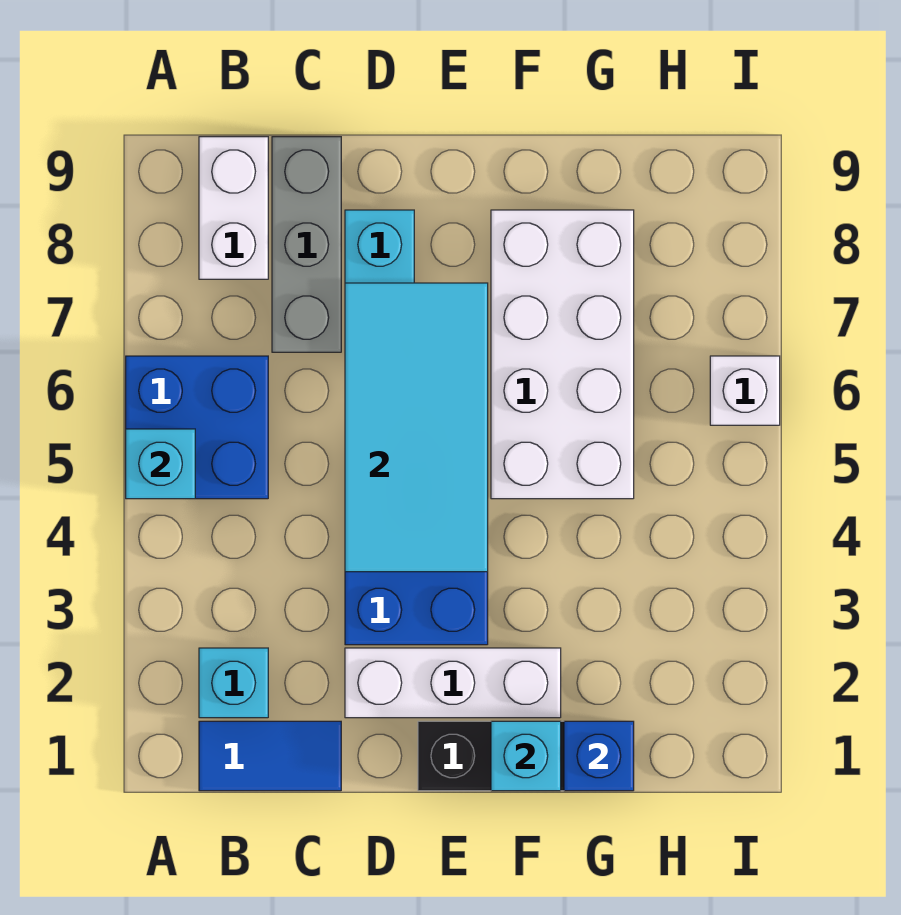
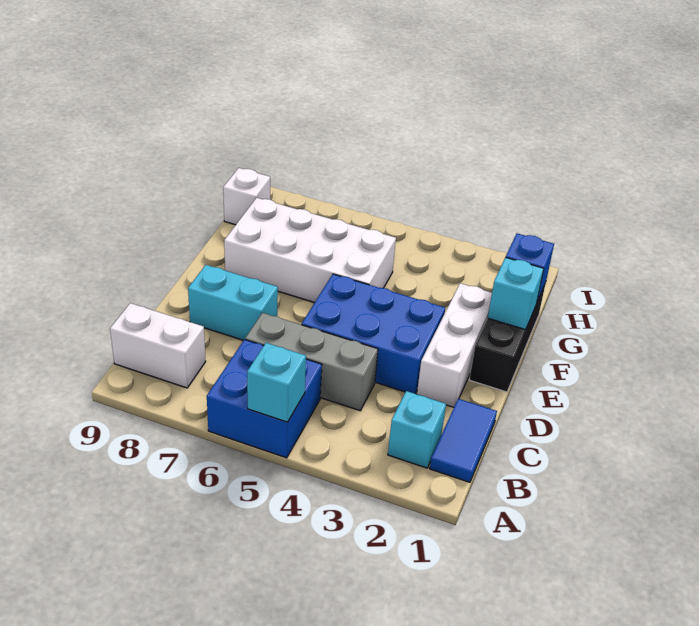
grey 1x3 brick [272,137,341,352] -> grey 1x3 brick moved to [245,313,378,411]
cyan 2x4 tile [345,283,488,572] -> none
white 1x1 brick [710,356,780,425] -> white 1x1 brick moved to [223,168,270,225]

